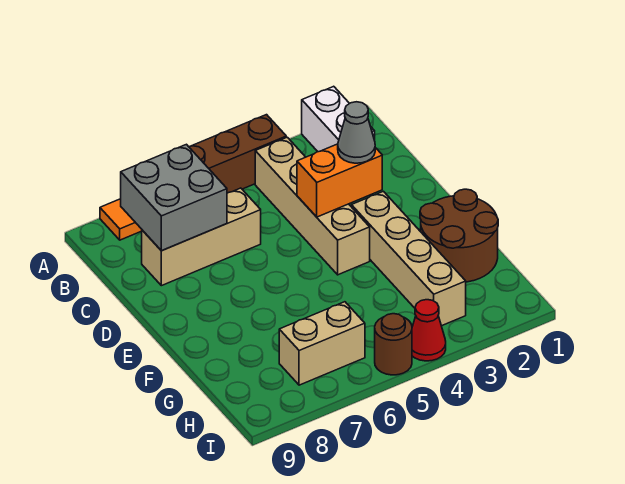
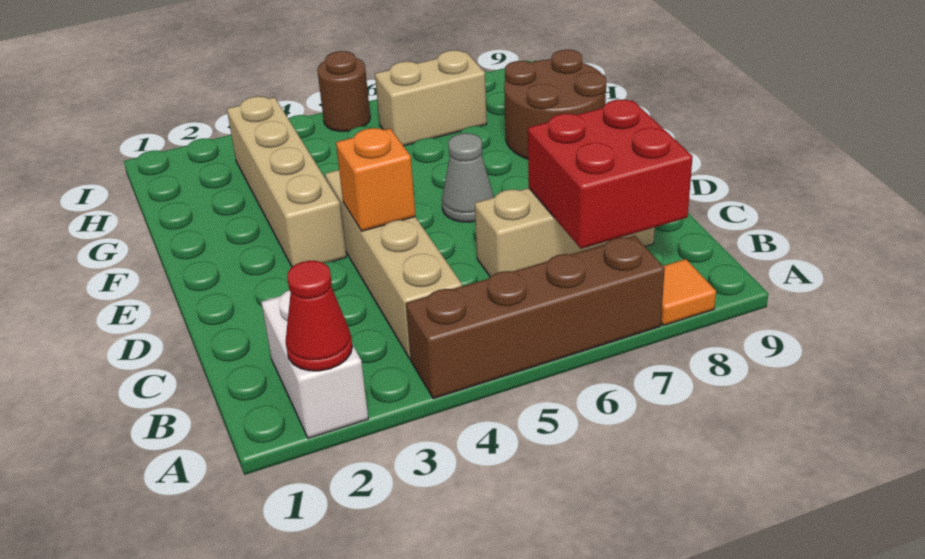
grey 2x2 brick [121,144,227,251] -> red 2x2 brick [528,100,693,249]
orange 1x2 brick [297,144,382,217] -> orange 1x1 brick [336,128,416,231]
grey 1x1 cone [338,102,375,163] -> grey 1x1 cone moved to [442,133,494,222]
brown 2x2 round brick [420,189,498,282] -> brown 2x2 round brick moved to [504,50,606,159]
red 1x1 cone [412,300,446,361] -> red 1x1 cone moved to [285,261,352,371]

